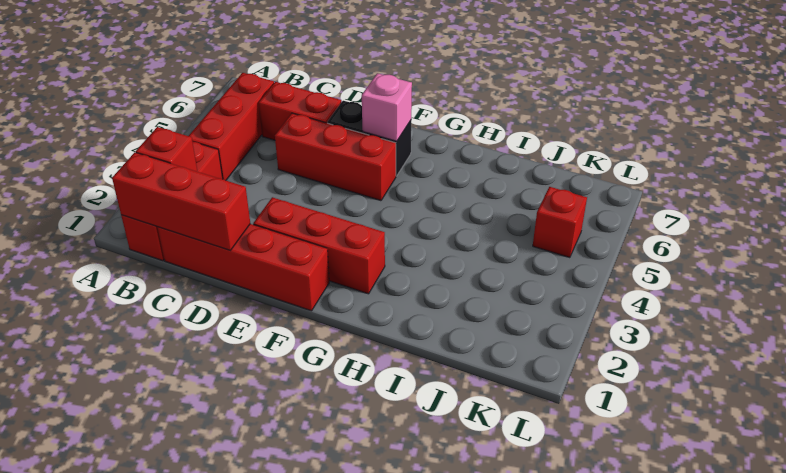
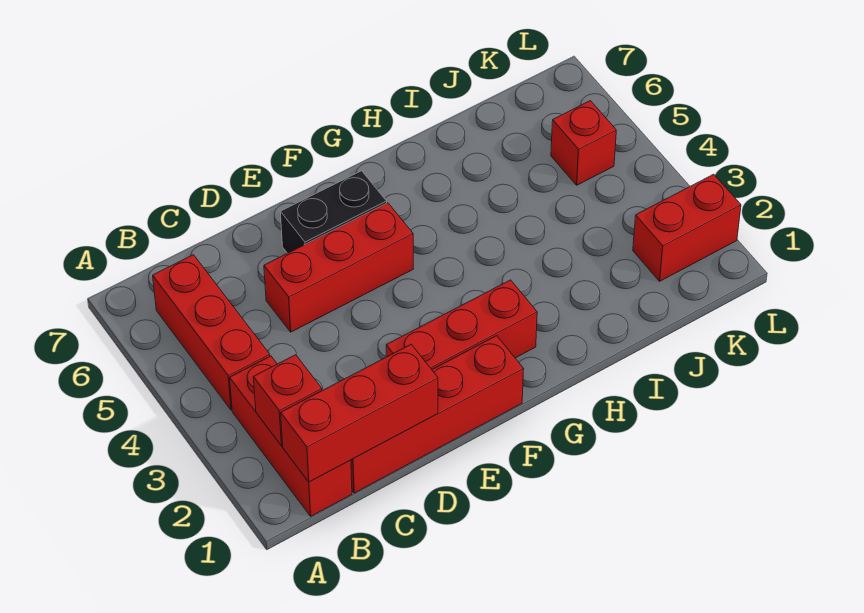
red 1x2 brick [259,82,341,140] -> red 1x2 brick moved to [633,174,741,281]
pink 1x1 brick [362,73,412,141] -> none

